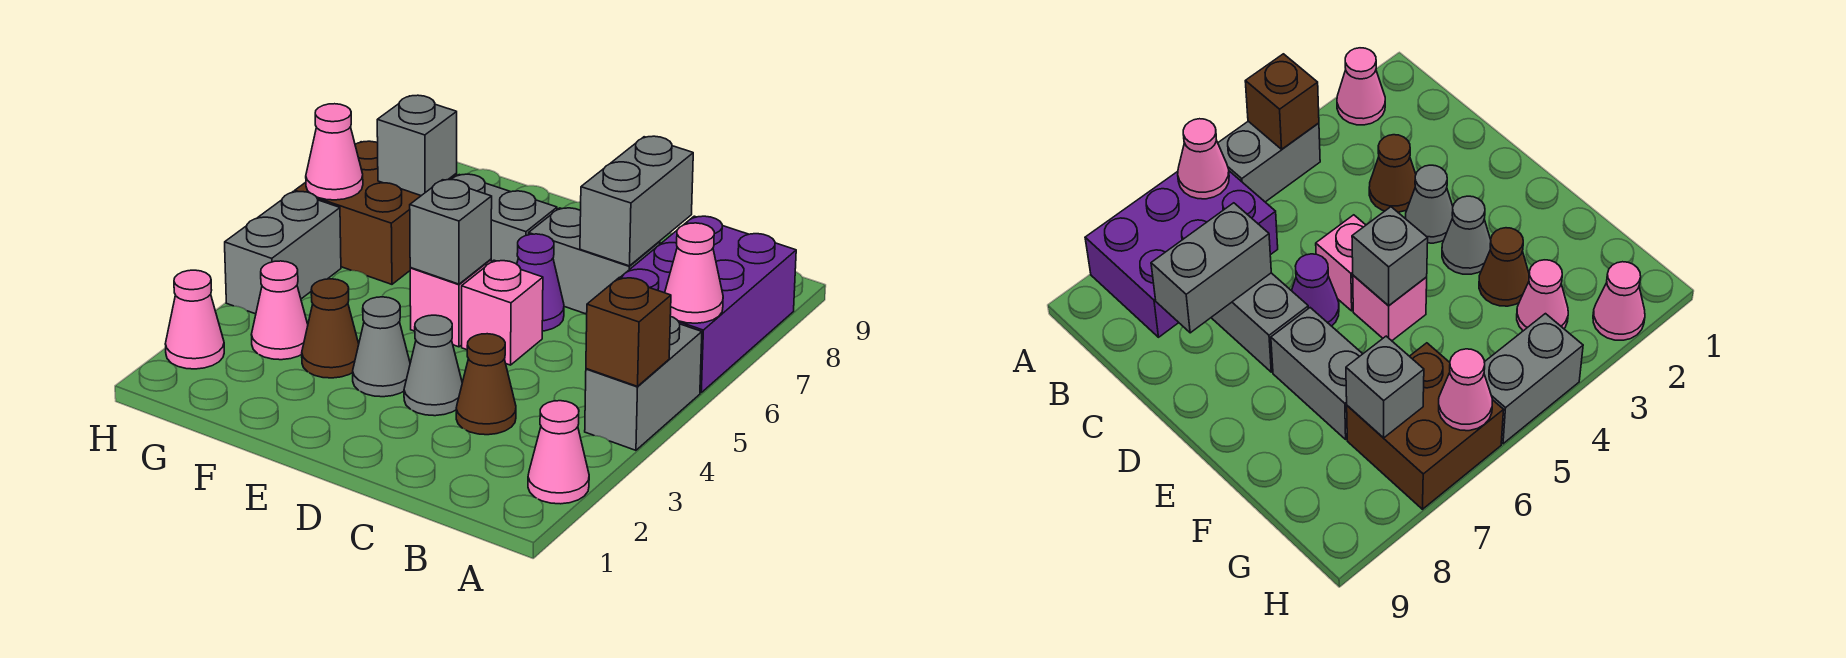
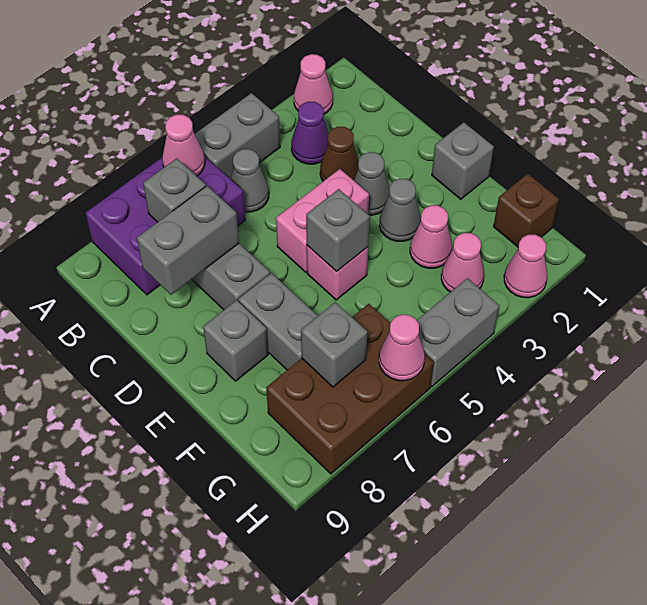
brown 1x1 brick [586,278,671,386] -> brown 1x1 brick moved to [494,174,559,247]
none -> grey 1x1 cone [231,149,269,212]
none -> grey 1x1 brick [143,158,206,222]
pink 1x1 brick [462,260,543,365] -> pink 1x2 brick [276,169,369,272]
purple 1x1 cone [517,234,564,331] -> purple 1x1 cone moved to [291,102,328,164]
none -> grey 1x1 brick [432,122,494,199]
none -> grey 1x1 brick [203,300,268,381]
brown 1x1 cone [302,279,359,378] -> pink 1x1 cone [410,205,452,268]
brown 2x2 brick [295,141,457,284] -> brown 2x3 brick [266,304,434,474]

